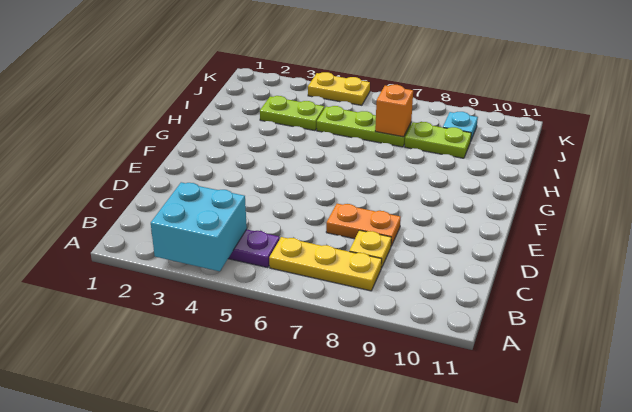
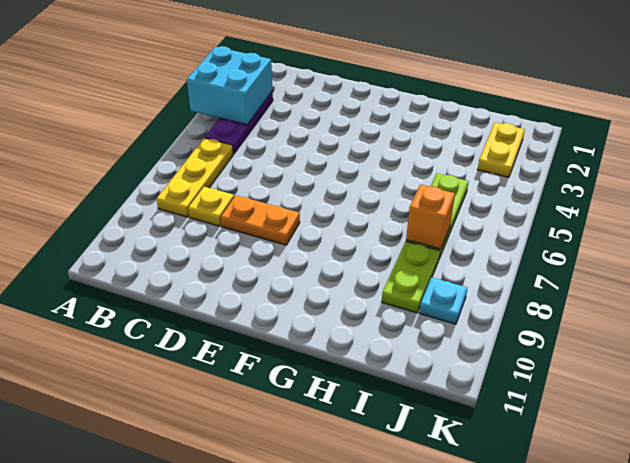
orange 1x2 plate [326,204,401,246] -> orange 1x2 plate turned to [221,195,300,245]
lime 1x2 plate [260,96,324,131] -> none
yellow 1x2 plate [308,72,370,105] -> yellow 1x2 plate moved to [478,122,525,177]

